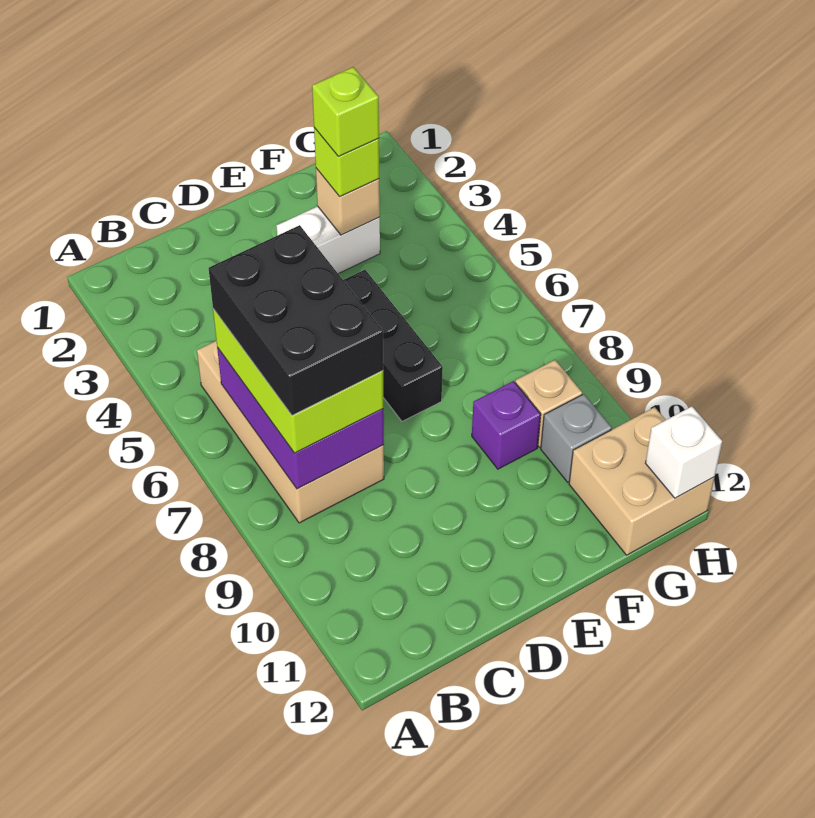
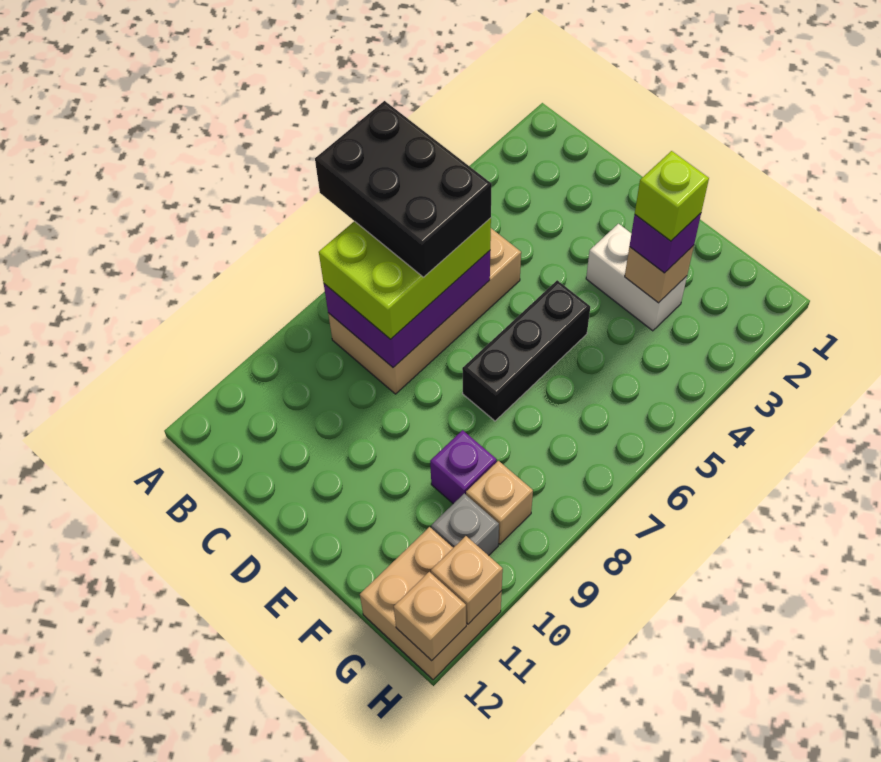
black 2x3 brick [209,225,383,416] -> black 2x3 brick turned to [315,101,492,277]
lime 1x1 brick [314,128,379,197] -> purple 1x1 brick [630,213,701,273]
none -> tan 1x1 brick [431,536,503,624]
white 1x1 brick [645,406,722,498] -> tan 1x1 brick [394,572,466,661]

